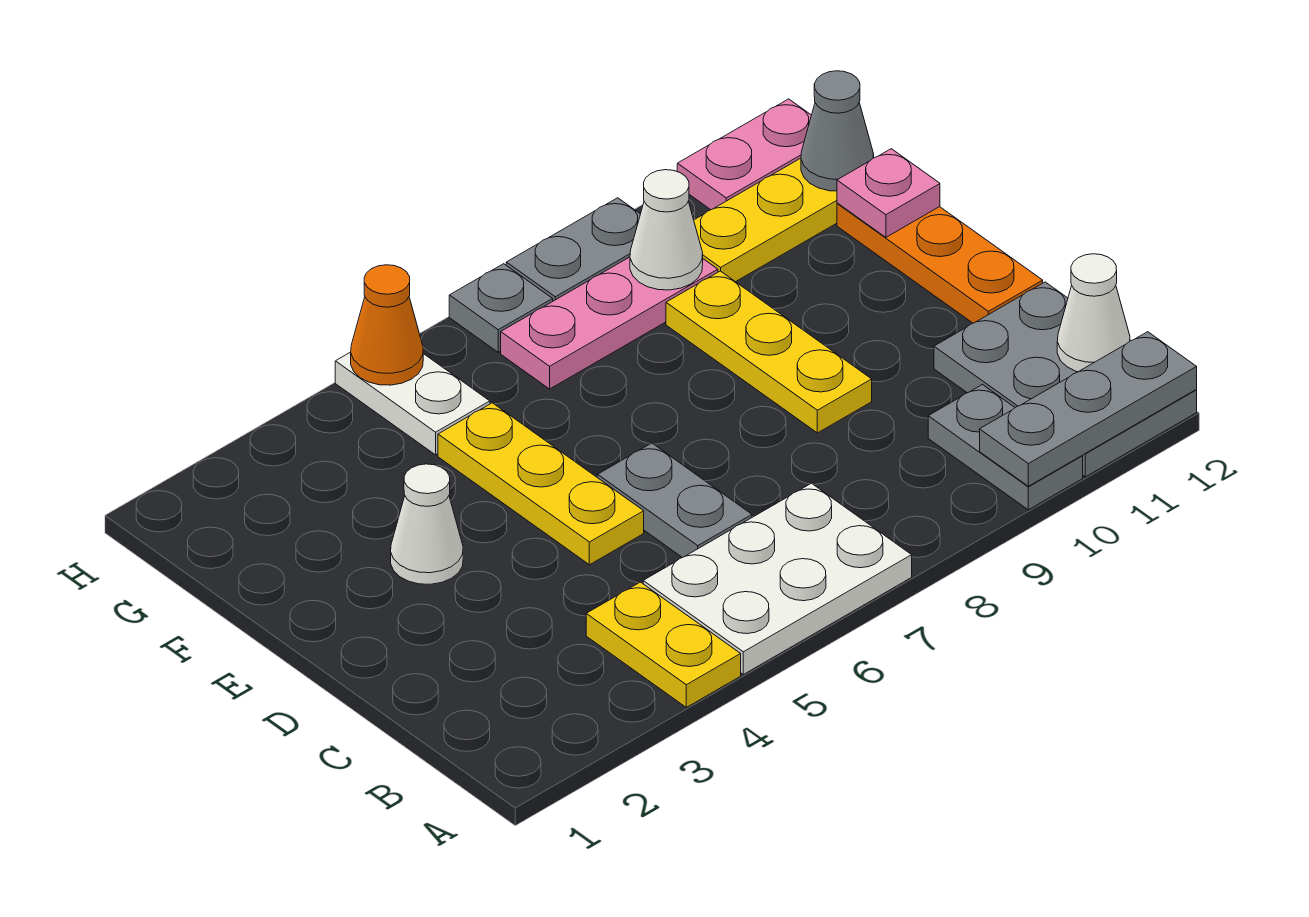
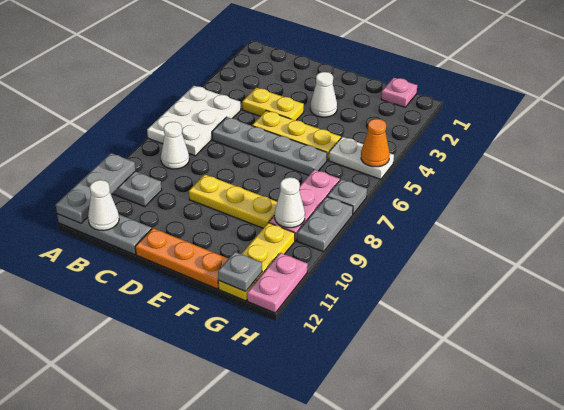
yellow 1x2 plate [586,582,741,707] -> yellow 1x2 plate moved to [242,88,304,120]
grey 2x3 plate [934,282,1197,477] -> grey 1x3 plate [57,214,152,255]
none -> white 1x1 cone [161,122,189,169]
grey 1x2 plate [598,443,752,558] -> grey 1x4 plate [212,117,327,175]
pink 1x1 plate [837,149,940,237] -> pink 1x1 plate moved to [381,78,417,107]
grey 1x1 cone [801,71,874,191] -> grey 1x1 plate [218,252,262,291]

